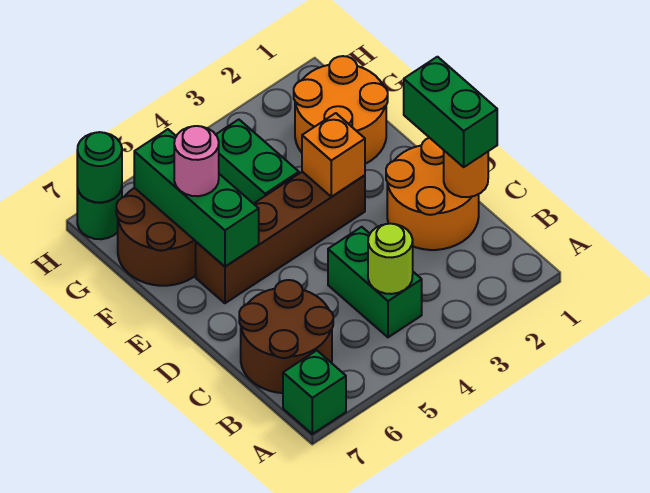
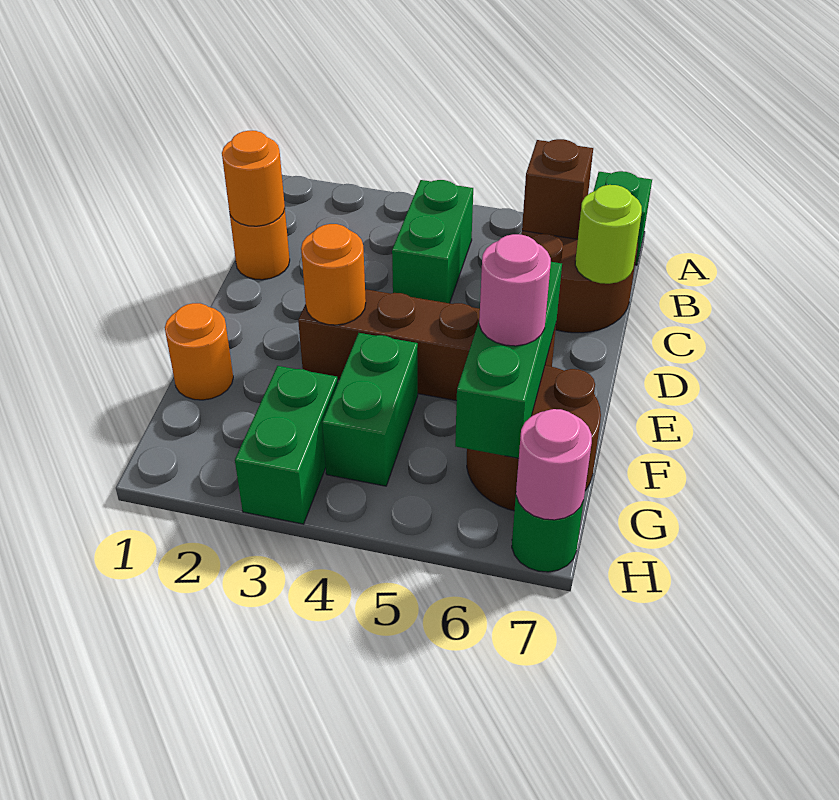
lime 1x1 round brick [368,224,413,294] -> lime 1x1 round brick moved to [575,185,642,284]
none -> brown 1x1 brick [522,139,593,239]
orange 2x2 round brick [386,138,479,250] -> orange 1x1 round brick [230,209,290,280]
green 1x2 brick [404,57,497,167] -> green 1x2 brick moved to [235,366,338,524]
orange 1x1 brick [302,113,365,197] -> orange 1x1 round brick [301,224,366,325]
orange 2x2 round brick [294,56,388,164] -> orange 1x1 round brick [165,303,233,400]
green 1x1 round brick [77,132,122,203] -> pink 1x1 round brick [516,409,592,520]

